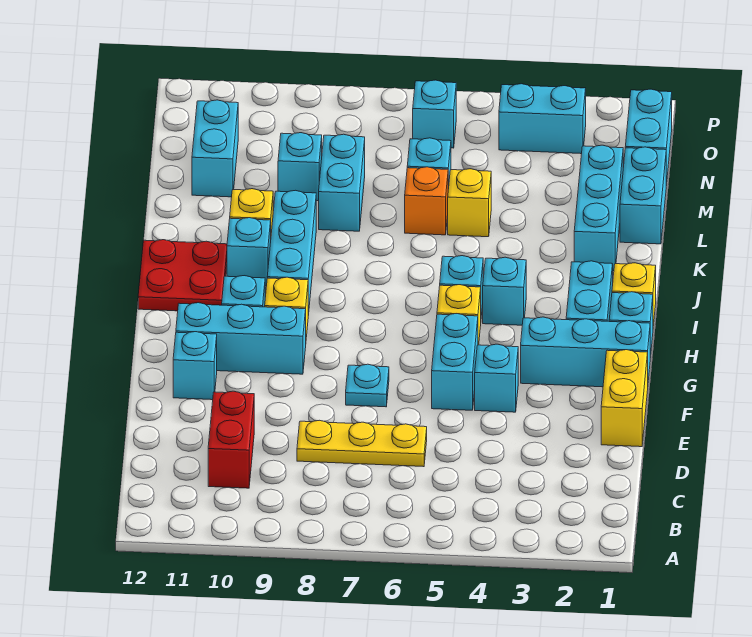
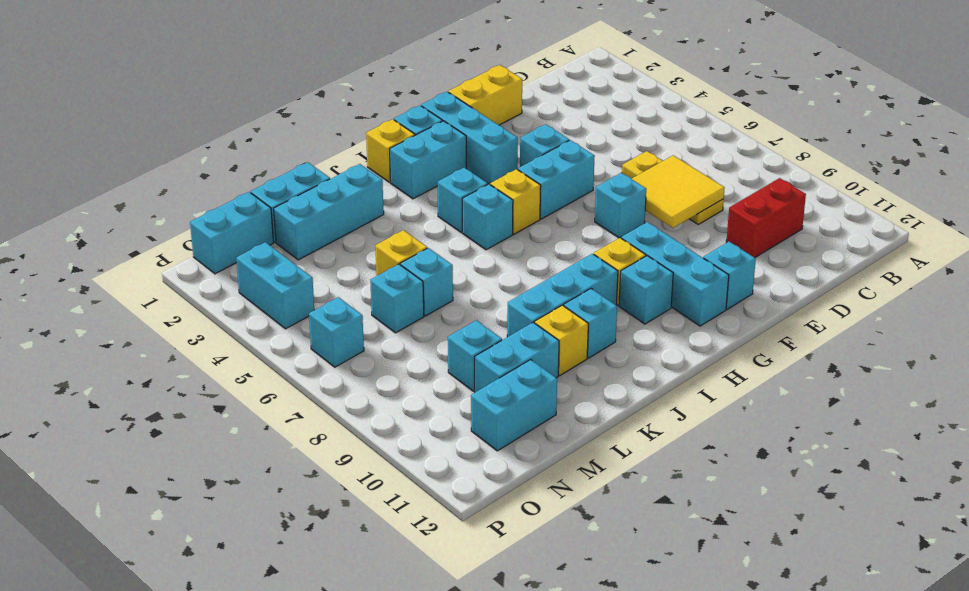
none -> yellow 2x2 tile [632,155,725,228]
cyan 1x1 plate [346,364,389,407] -> cyan 1x1 brick [595,173,646,238]
red 2x2 plate [138,240,227,311] -> none
orange 1x1 brick [405,167,448,235] -> cyan 1x1 brick [400,248,453,316]
cyan 1x2 brick [319,134,365,231] -> cyan 1x2 brick moved to [475,322,559,392]

